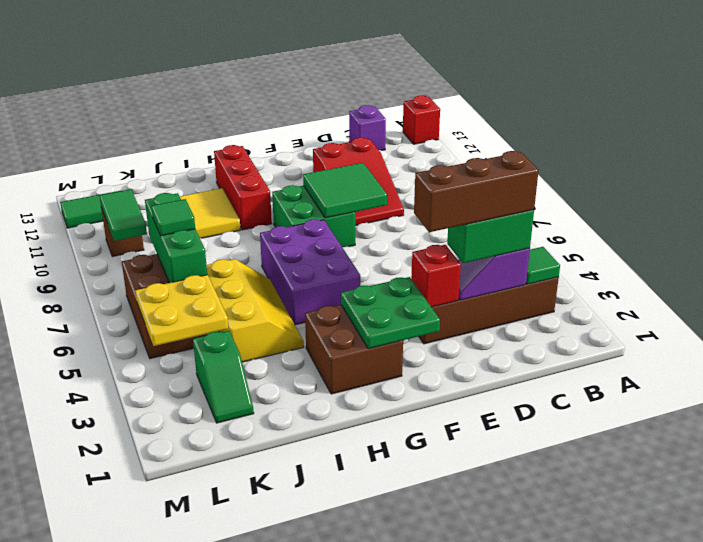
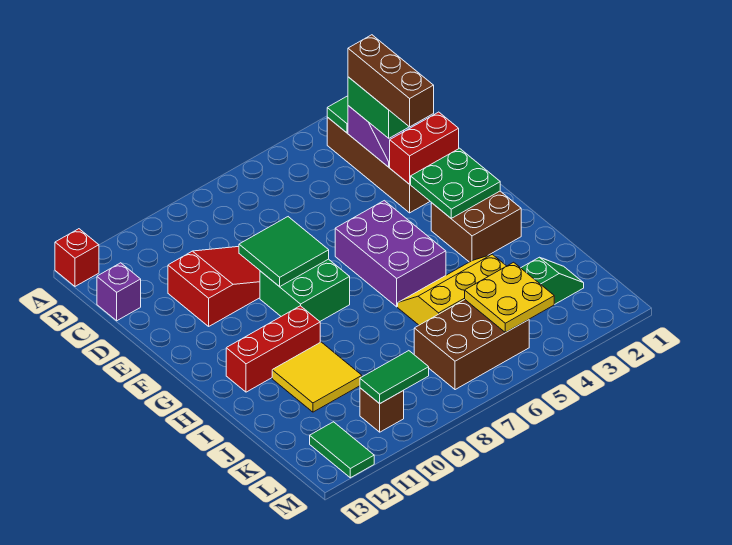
red 1x1 brick [411,245,461,307] -> red 1x2 brick [390,112,459,184]
purple 2x3 brick [260,219,360,325] -> purple 2x3 brick turned to [335,201,446,307]
green 1x3 brick [145,193,207,283] -> none
green 1x1 tile [151,199,195,236] -> none

